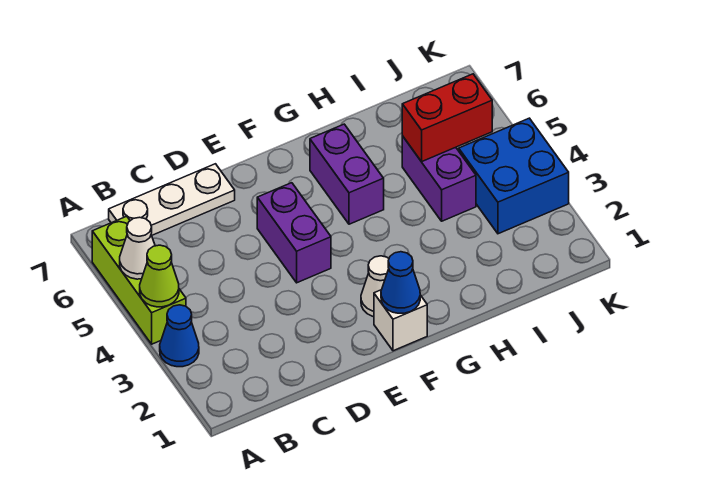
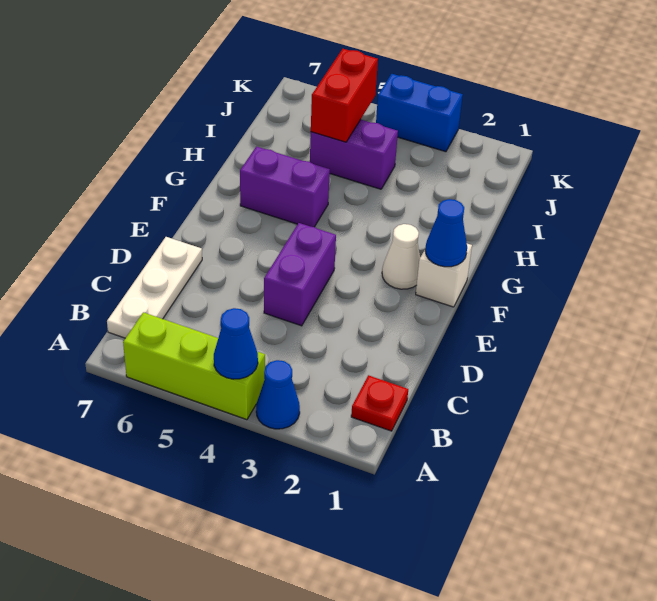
lime 1x1 cone [140,245,179,307] -> blue 1x1 cone [214,308,258,379]
white 1x1 cone [120,217,155,279] -> none
none -> red 1x1 plate [351,375,408,431]
purple 1x2 brick [257,183,331,283] -> purple 1x2 brick turned to [264,223,336,326]
blue 2x2 brick [459,118,569,234] -> blue 1x2 brick [376,74,463,152]

